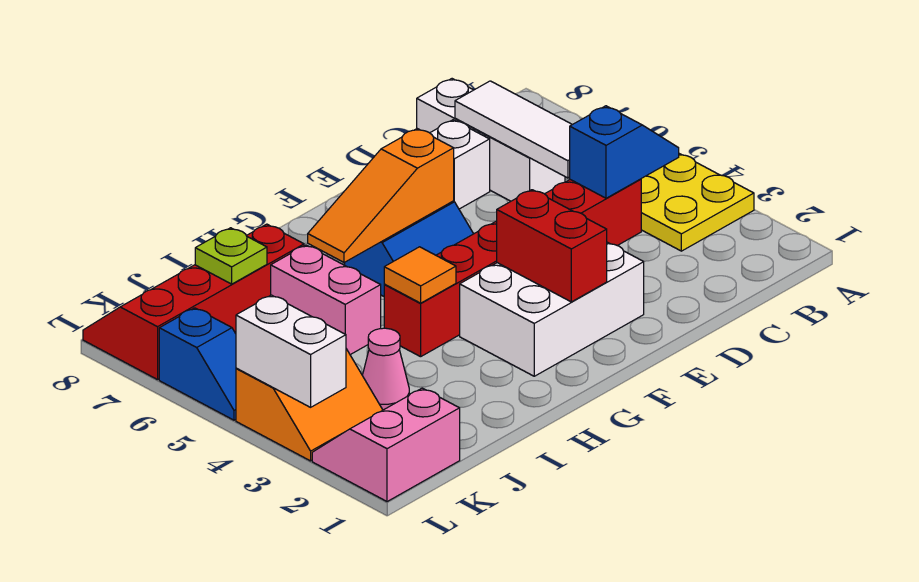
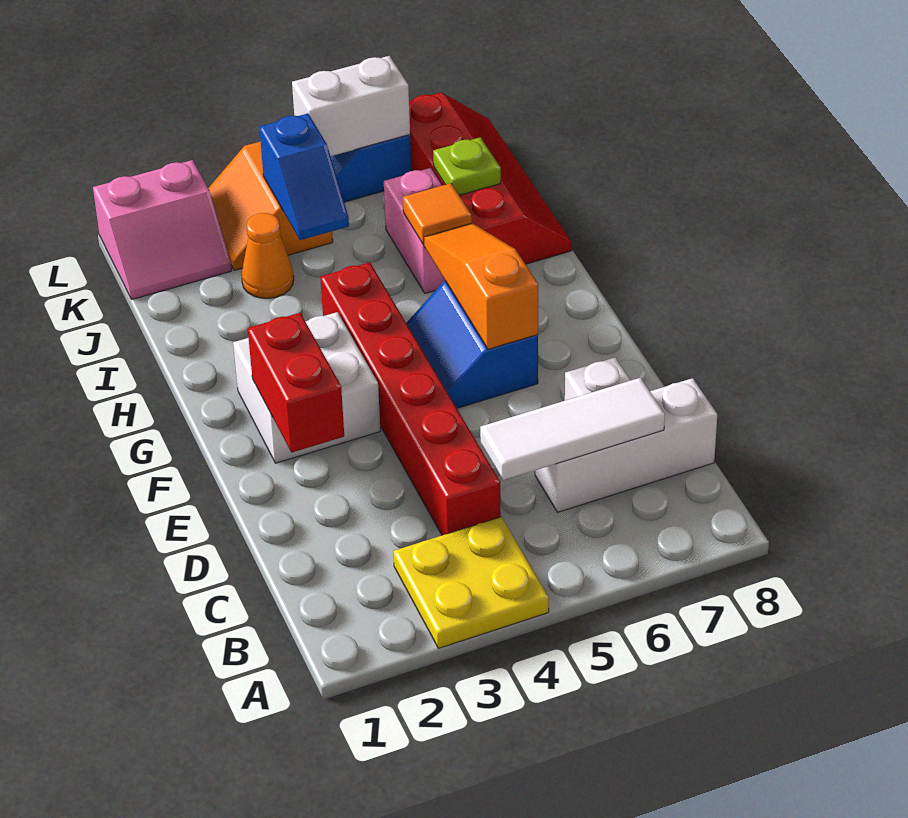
blue 1x2 slope [570,106,679,198] -> blue 1x2 slope moved to [259,114,349,240]
white 2x3 brick [460,242,644,376] -> white 2x2 brick [233,312,380,463]
red 1x2 brick [497,190,607,302] -> red 1x2 brick turned to [248,313,344,453]
orange 1x1 tile [384,247,456,303] -> orange 1x1 tile moved to [403,183,472,244]
pink 1x2 brick [271,245,381,355] -> pink 1x2 brick turned to [384,168,445,293]
pink 1x1 cone [362,328,409,410] -> orange 1x1 cone [241,213,294,298]
pink 2x2 slope [312,388,460,502] -> pink 2x2 slope turned to [93,160,232,300]
white 1x2 brick [236,295,346,407] -> white 1x2 brick moved to [292,56,410,156]

